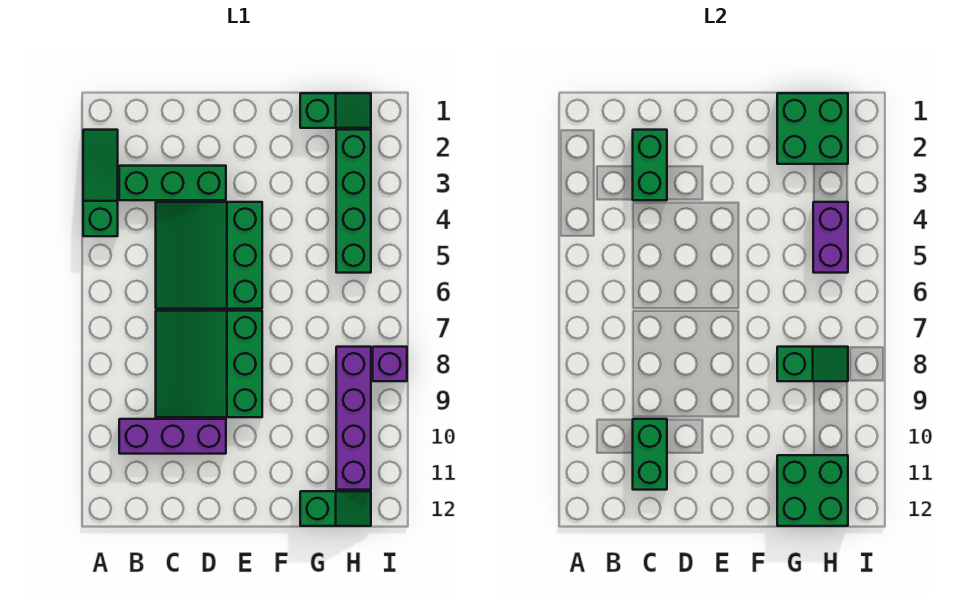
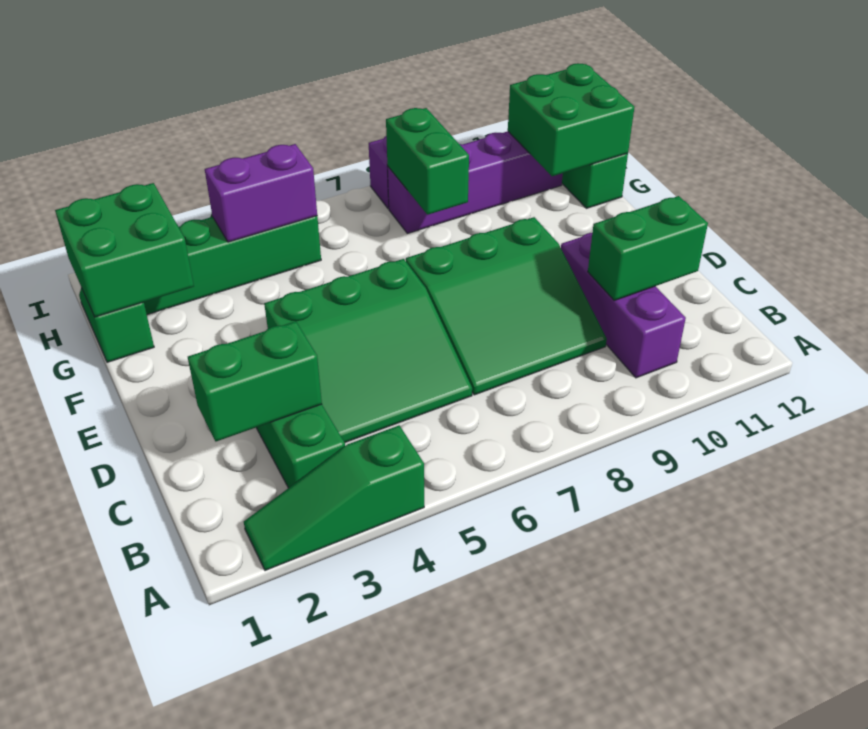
green 1x2 slope [777,347,848,381] -> green 1x2 brick [386,108,469,215]

